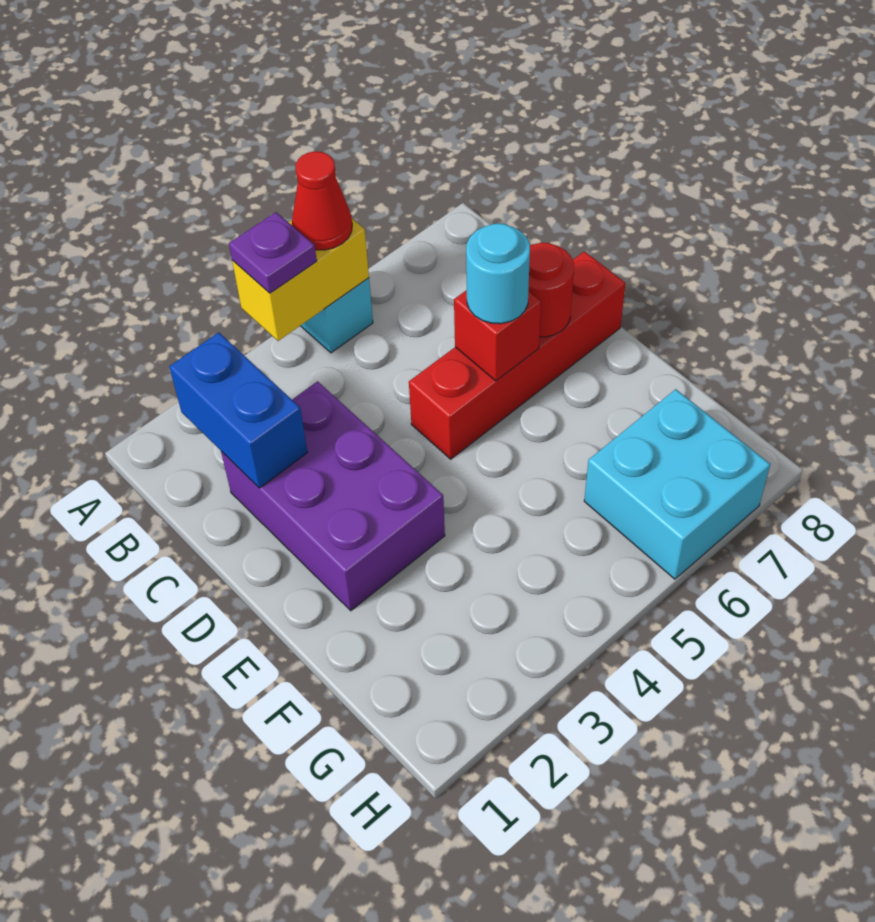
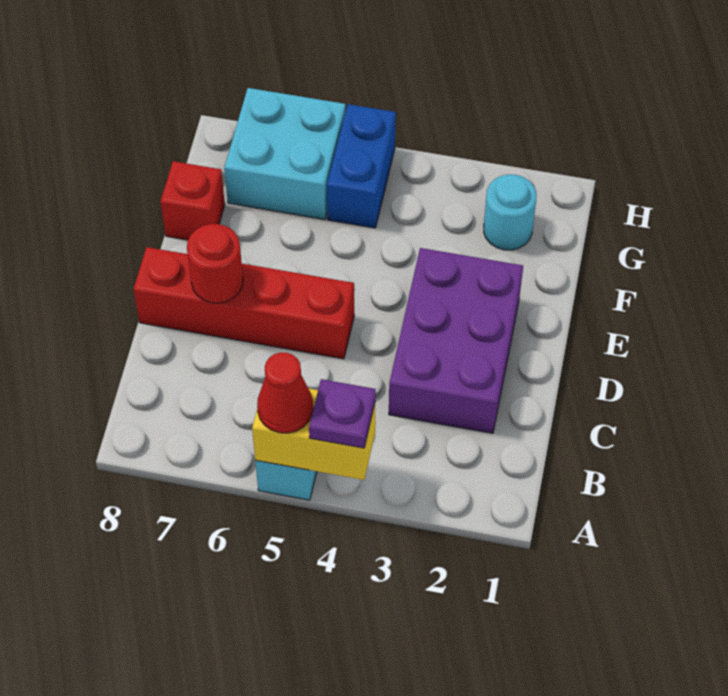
blue 1x2 brick [169,332,308,488] -> blue 1x2 brick moved to [327,104,396,228]
red 1x1 brick [454,290,541,381] -> red 1x1 brick moved to [160,161,225,240]
cyan 1x1 round brick [466,223,530,324] -> cyan 1x1 round brick moved to [484,174,536,250]

